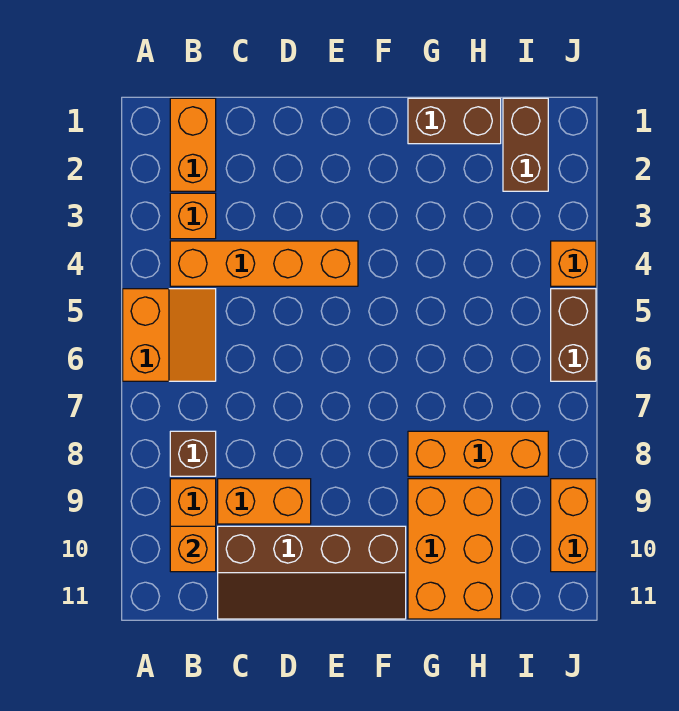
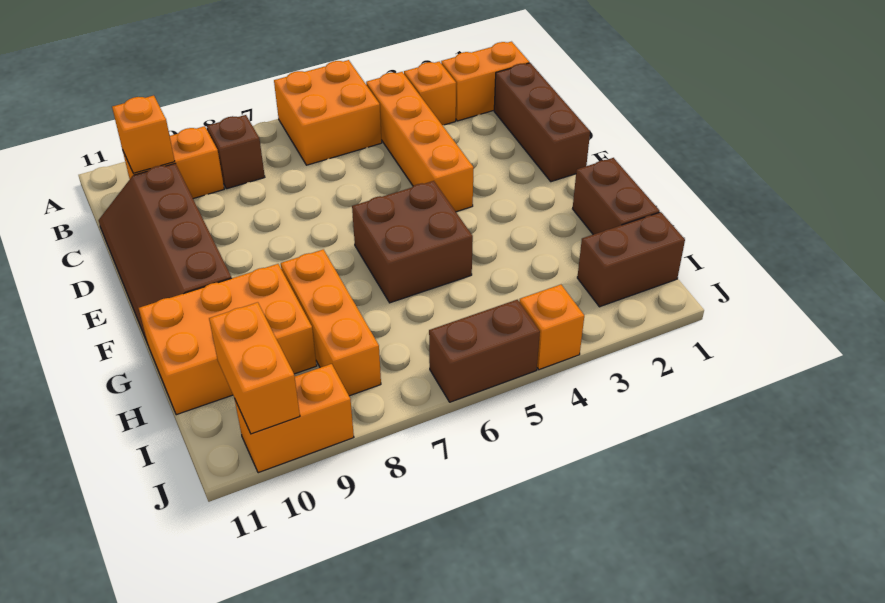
orange 2x2 slope [123,289,216,381] -> orange 2x2 brick [274,60,382,165]
none -> brown 1x3 brick [494,63,590,182]
orange 1x2 brick [218,479,311,524] -> orange 1x2 brick moved to [209,302,300,434]
none -> brown 2x2 brick [352,181,473,303]

